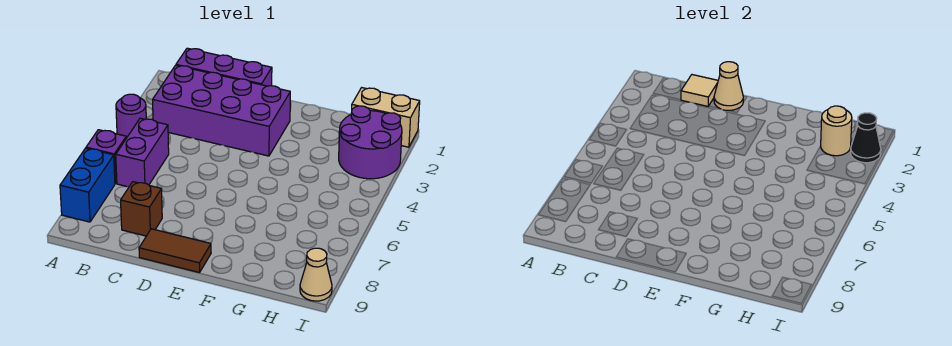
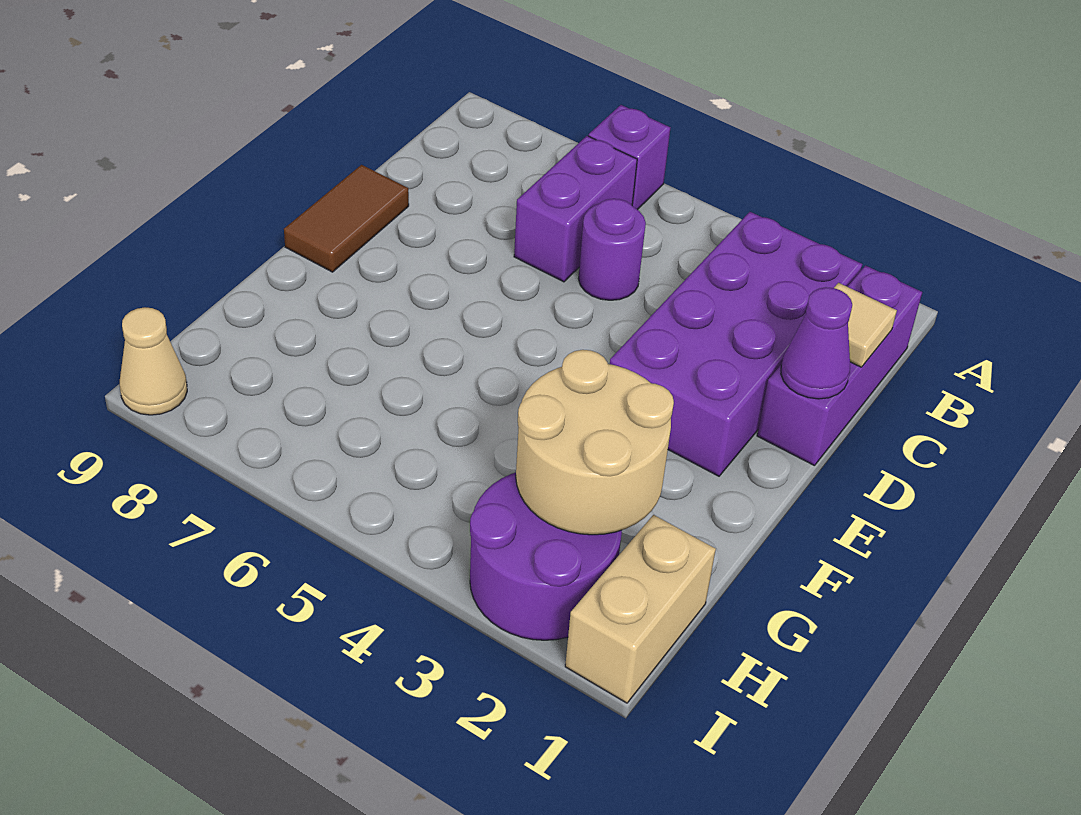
purple 1x1 round brick [116,94,146,138] -> purple 1x1 round brick moved to [578,199,646,300]
blue 1x2 brick [60,148,115,222] -> none
purple 1x2 brick [116,118,169,187] -> purple 1x2 brick turned to [514,136,637,282]
brown 1x1 brick [121,182,162,236] -> none
tan 1x1 cone [714,62,743,110] -> purple 1x1 cone [781,287,852,399]
tan 1x1 round brick [821,106,852,156] -> tan 2x2 round brick [516,350,674,535]
black 1x1 cone [851,113,881,163] -> none

